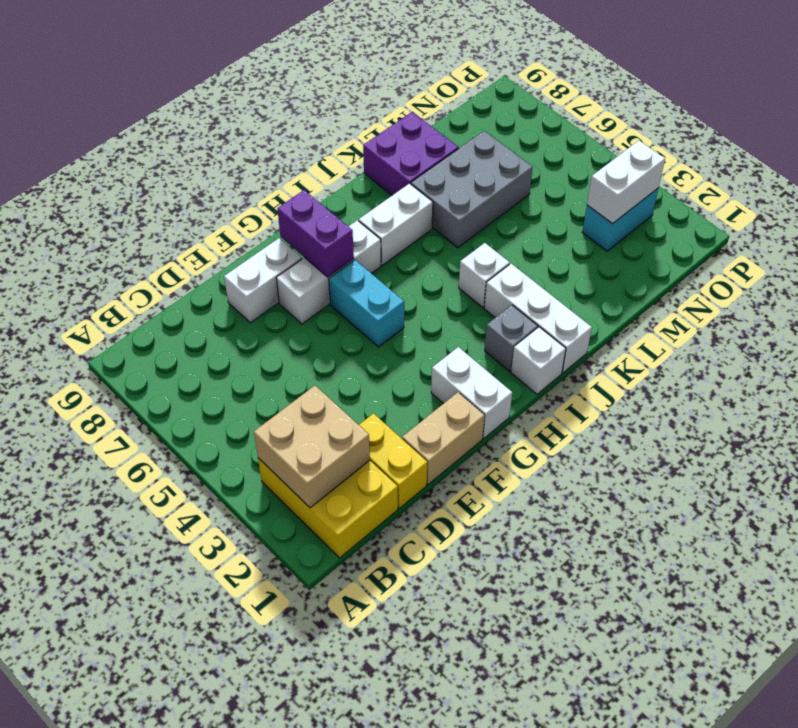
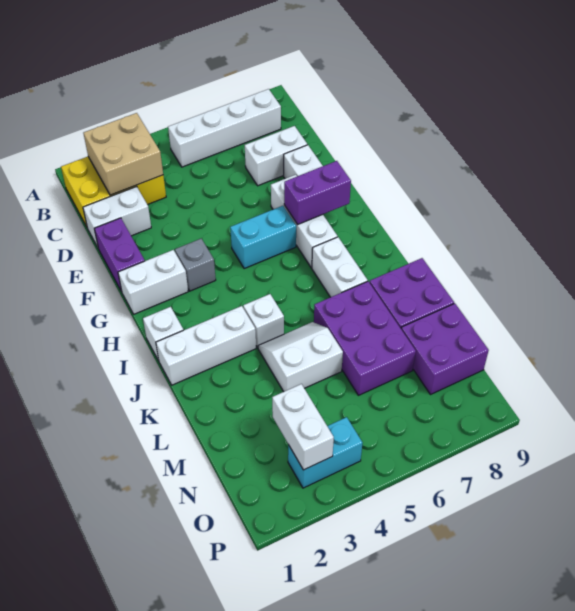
none -> white 1x4 brick [168,89,281,167]
yellow 1x2 brick [359,414,427,508] -> white 1x2 brick [83,187,151,249]
none -> white 1x2 brick [245,126,307,186]
tan 1x2 brick [402,392,485,485] -> purple 1x2 brick [94,218,145,292]
grey 1x1 brick [485,305,538,372] -> grey 1x1 brick moved to [175,239,216,291]
none -> white 2x2 slope [258,322,343,392]
grey 2x3 brick [411,131,533,248] -> purple 2x3 brick [314,281,416,395]
none -> purple 2x2 brick [401,304,489,394]
cyan 1x2 brick [582,189,658,251] -> cyan 1x2 brick turned to [288,417,362,488]

